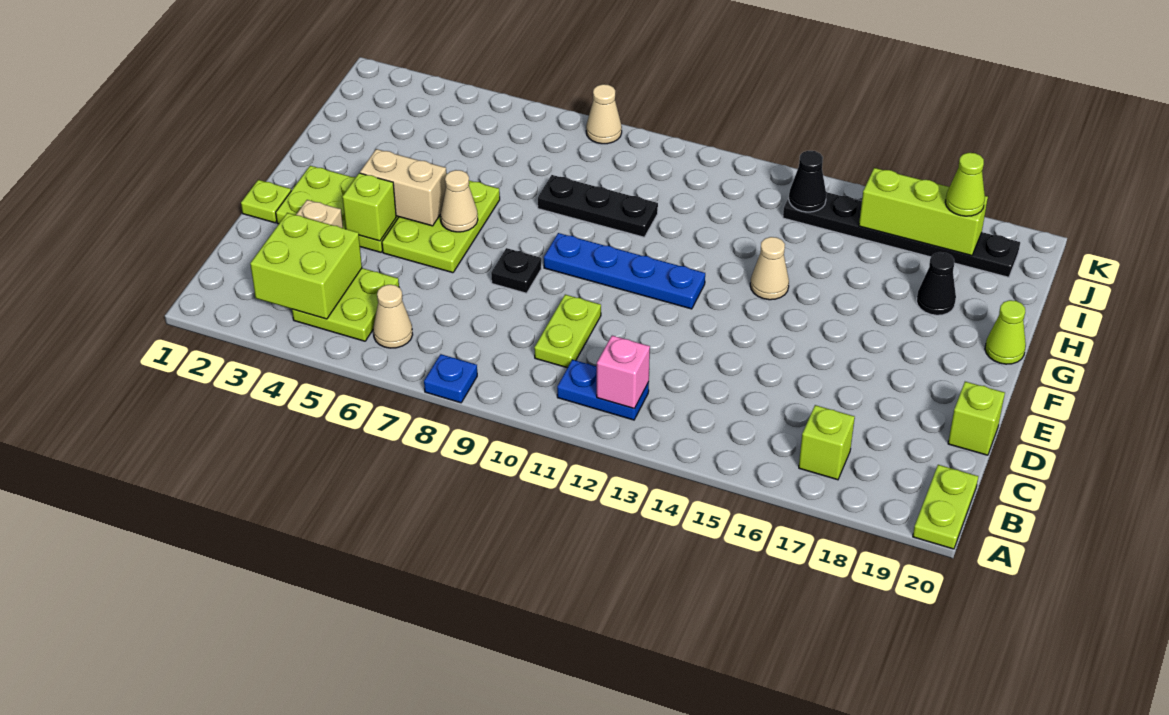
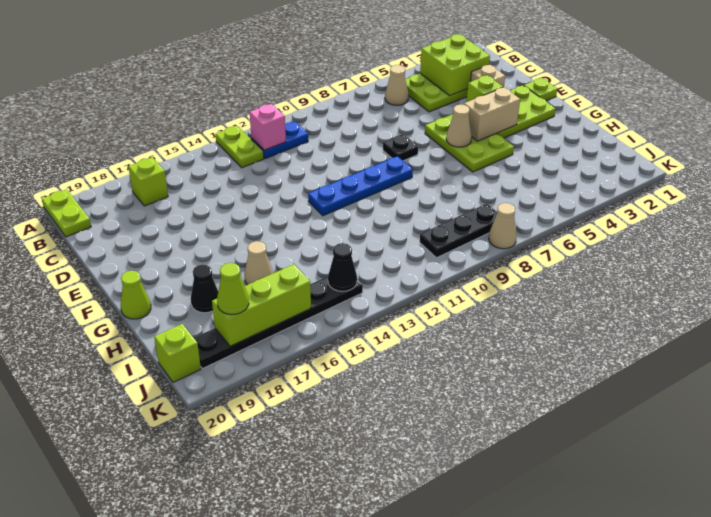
blue 1x1 plate [424,354,477,403] -> none
lime 1x2 plate [534,295,601,368] -> lime 1x2 plate moved to [215,126,264,168]
lime 1x1 brick [948,382,1005,455] -> lime 1x1 brick moved to [154,324,201,382]
tan 1x1 cone [750,237,789,300] -> tan 1x1 cone moved to [244,241,273,285]
black 1x3 plate [538,175,658,237] -> black 1x3 plate moved to [420,204,497,258]

